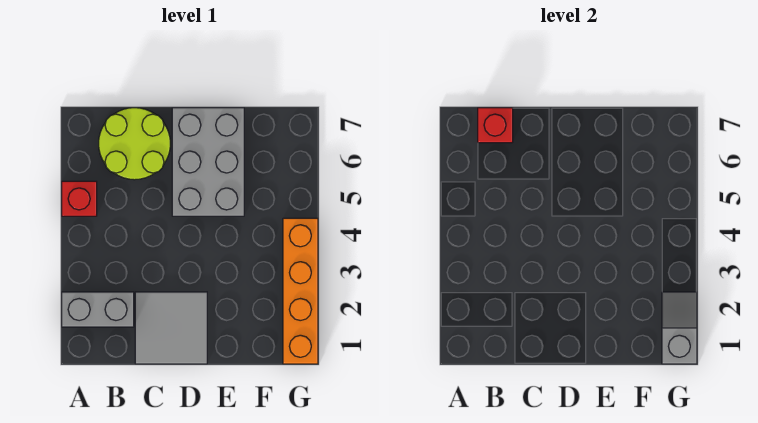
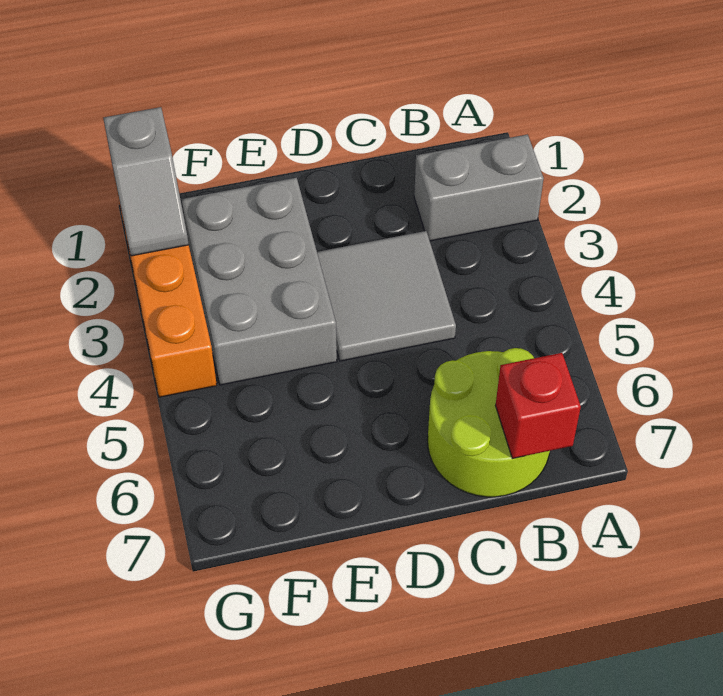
red 1x1 brick [62,181,97,216] -> none
grey 2x2 tile [135,292,207,364] -> grey 2x2 tile moved to [317,231,456,361]
grey 2x3 brick [172,108,244,216] -> grey 2x3 brick moved to [181,178,337,385]

